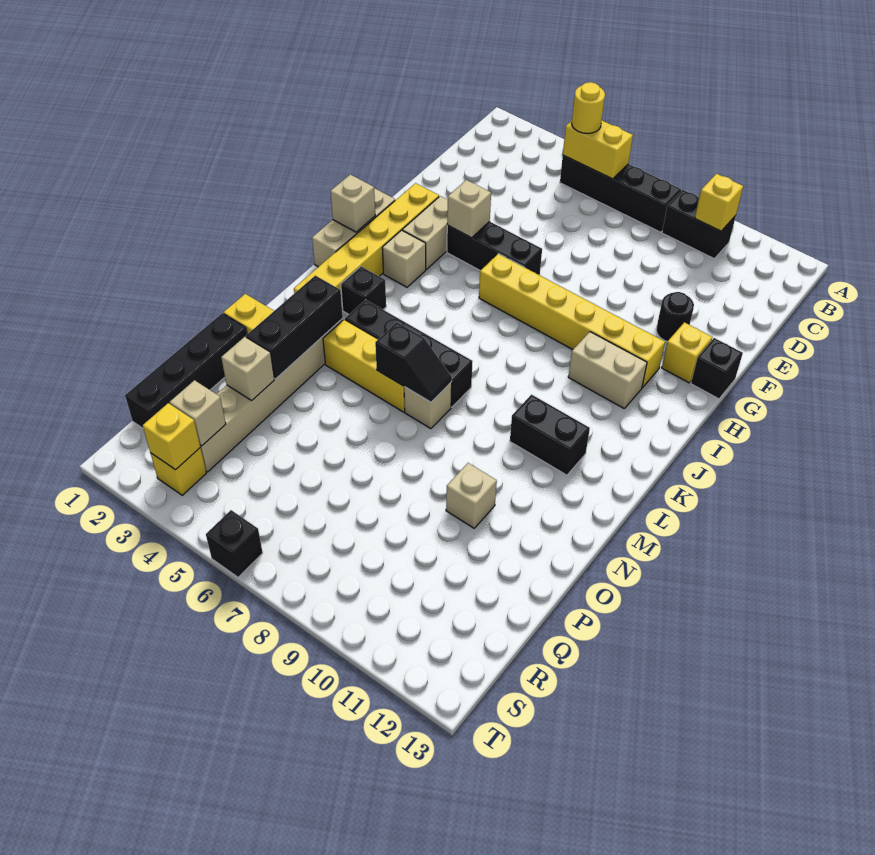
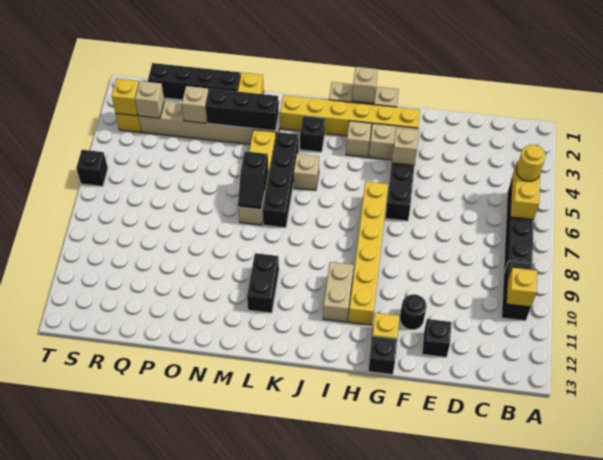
none -> black 1x1 brick [422,319,452,357]
tan 1x1 brick [446,463,497,528] -> tan 1x1 brick moved to [294,154,319,190]

